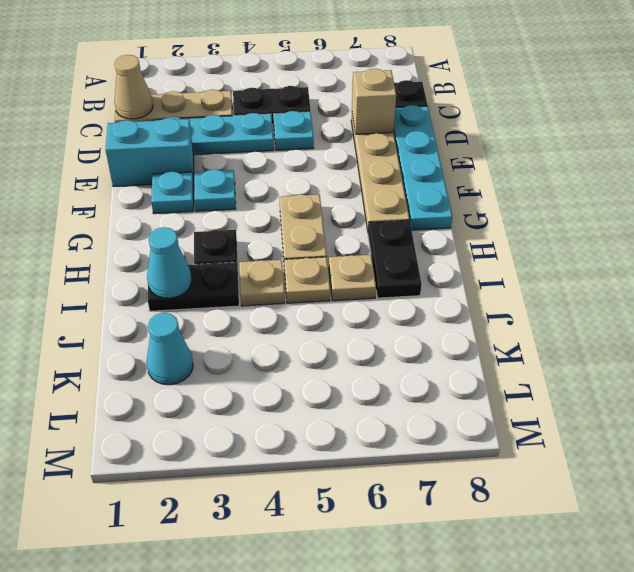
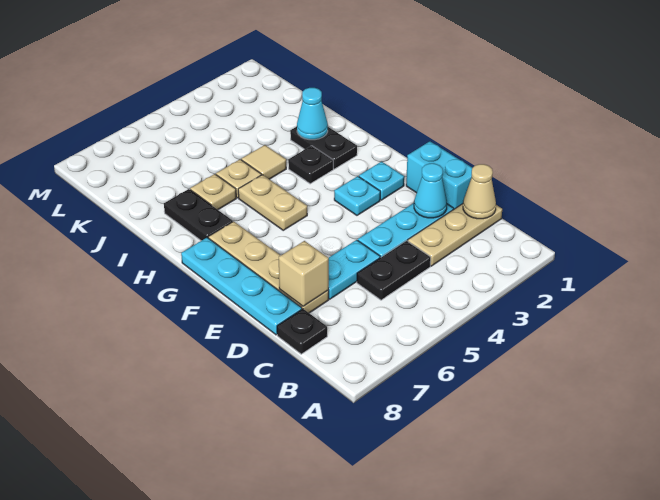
cyan 1x1 plate [273,111,314,150] -> cyan 1x2 plate [329,240,380,299]
cyan 1x2 brick [106,118,194,187] -> cyan 1x2 brick turned to [406,141,472,209]
black 1x2 plate [148,262,239,311] -> black 1x2 plate turned to [290,127,357,169]
tan 1x1 plate [239,260,285,306] -> tan 1x1 tile [241,145,286,179]
cyan 1x1 cone [146,313,193,385] -> cyan 1x1 cone moved to [414,163,447,218]

